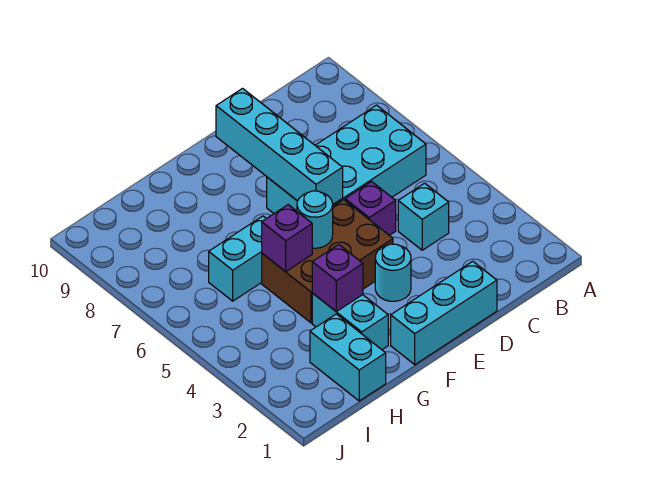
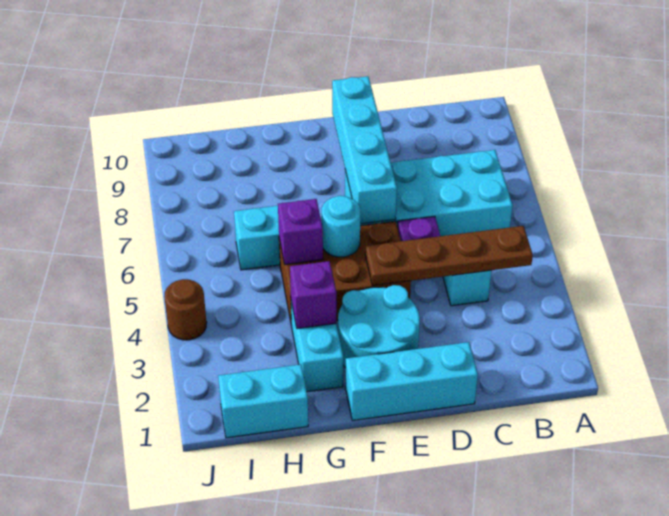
none -> brown 1x4 plate [365,226,533,286]
cyan 1x1 round brick [375,244,411,301] -> cyan 2x2 round brick [338,285,420,368]
cyan 1x2 brick [310,314,386,401] -> cyan 1x2 brick turned to [218,364,308,438]
none -> brown 1x1 round brick [164,279,207,340]

